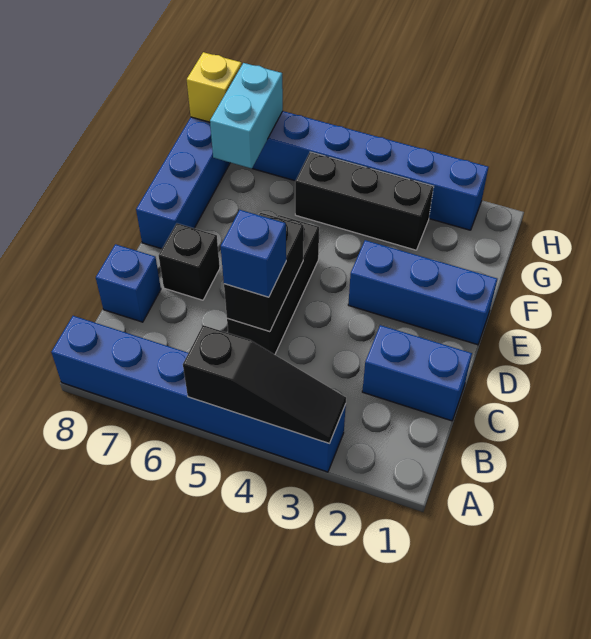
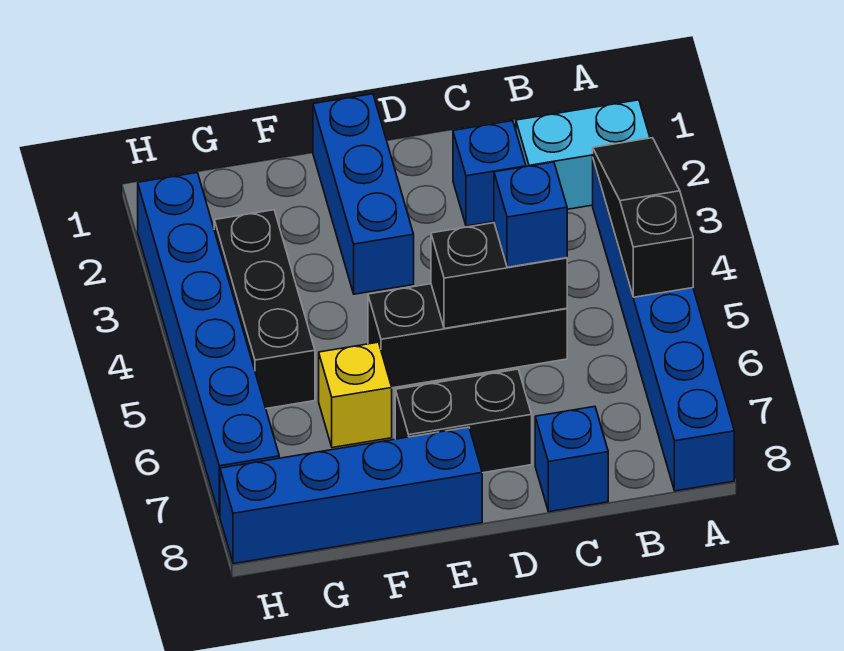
blue 1x2 brick [362,325,472,421] -> blue 1x1 brick [453,121,526,226]
black 1x1 brick [159,223,220,300] -> black 1x2 brick [395,369,532,473]
cyan 1x2 brick [210,63,283,169] -> cyan 1x2 brick moved to [516,100,650,209]
yellow 1x1 brick [187,52,242,122] -> yellow 1x1 brick moved to [319,342,392,448]

